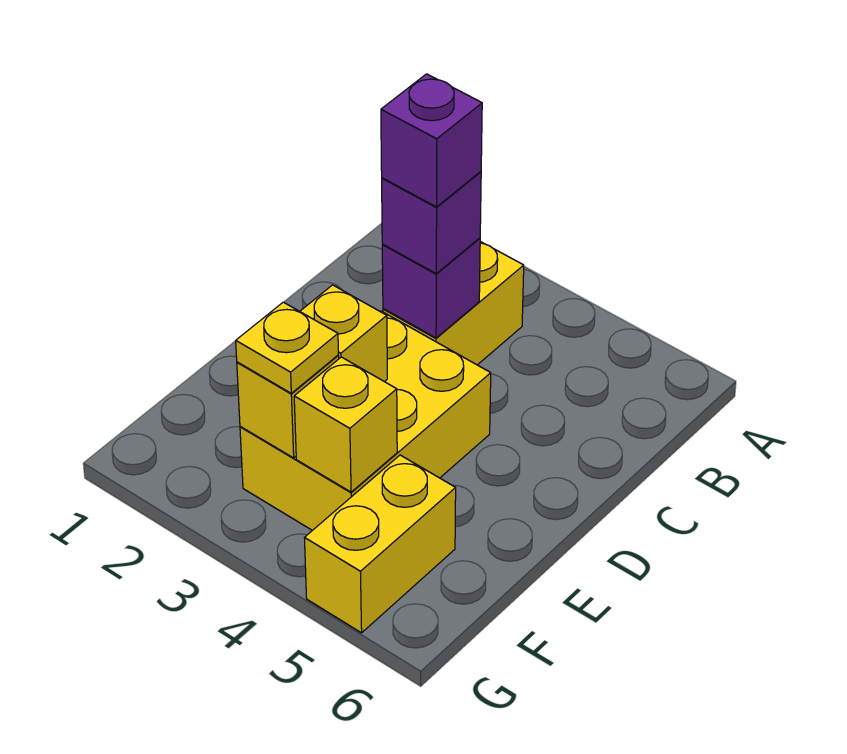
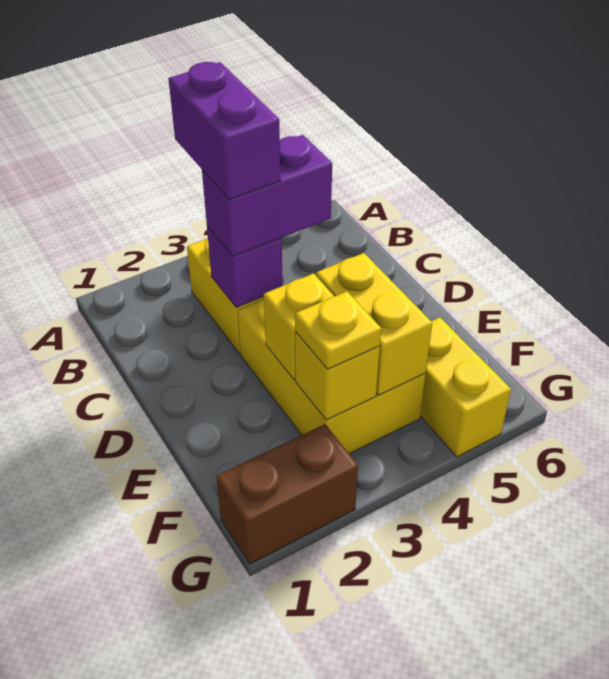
purple 1x1 brick [382,172,481,273] -> purple 1x2 brick [202,135,332,256]
purple 1x1 brick [381,74,482,207] -> purple 1x2 brick [168,62,281,200]
yellow 1x1 brick [294,357,397,492] -> yellow 1x2 brick [316,253,432,395]
none -> brown 1x2 brick [216,424,358,564]

